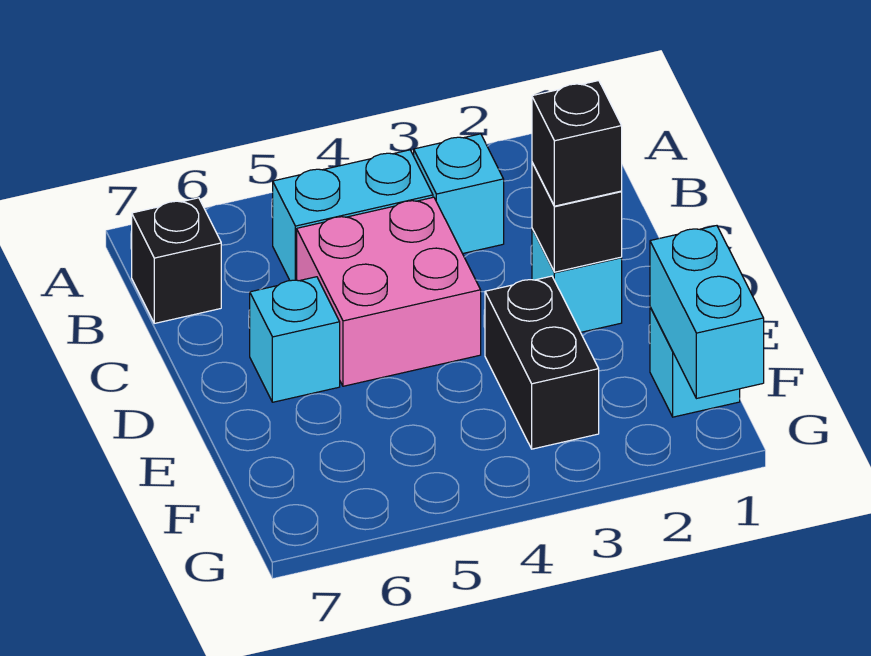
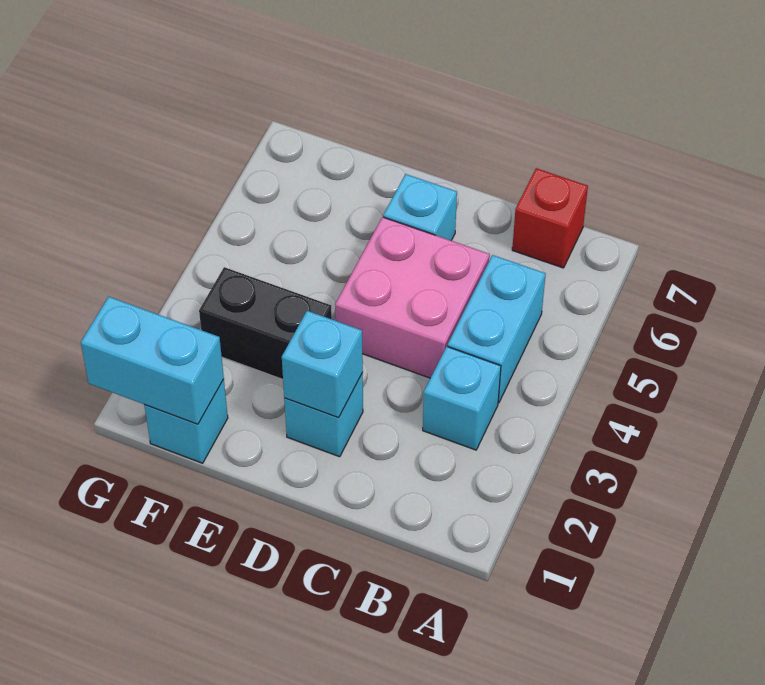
black 1x1 brick [132,198,221,323] -> red 1x1 brick [512,168,588,268]
black 1x1 brick [532,163,622,272] -> cyan 1x1 brick [282,311,363,418]
black 1x1 brick [532,81,622,206] -> none

